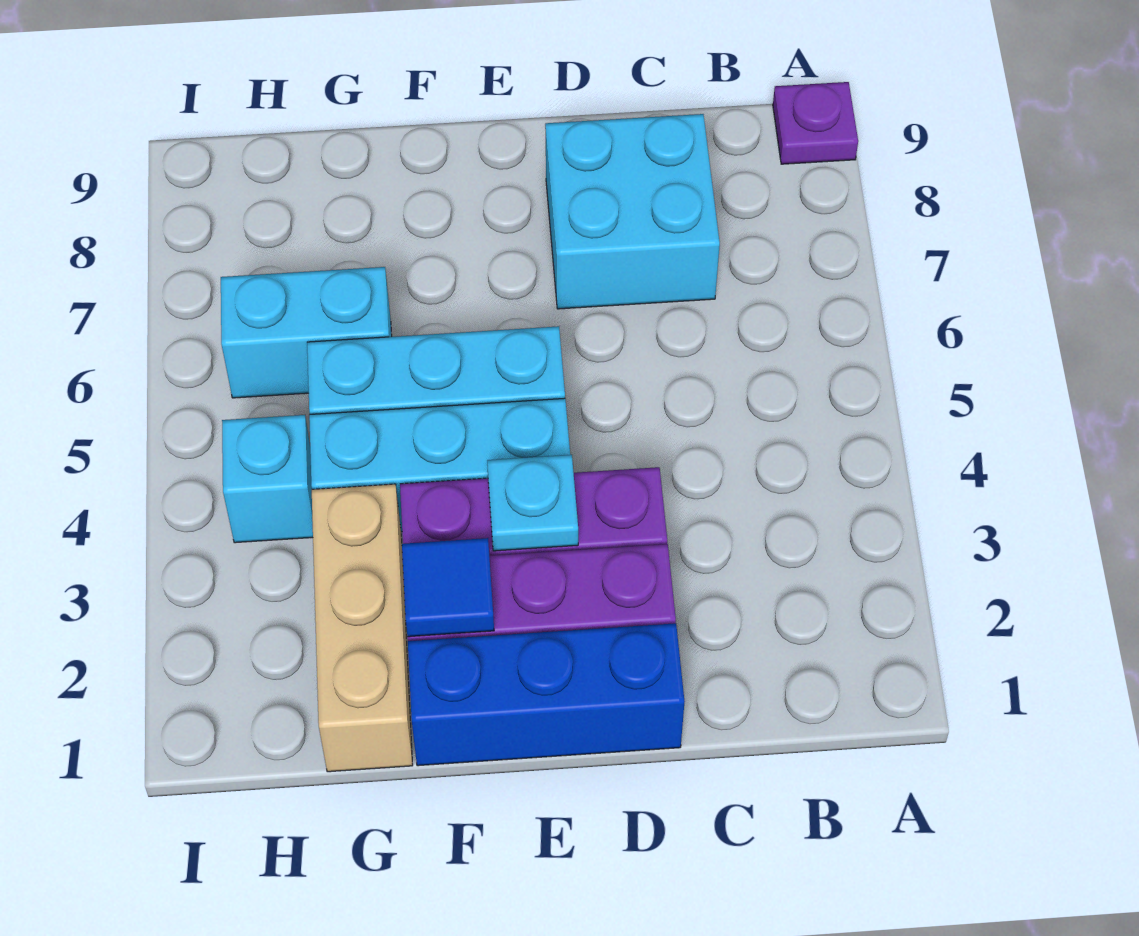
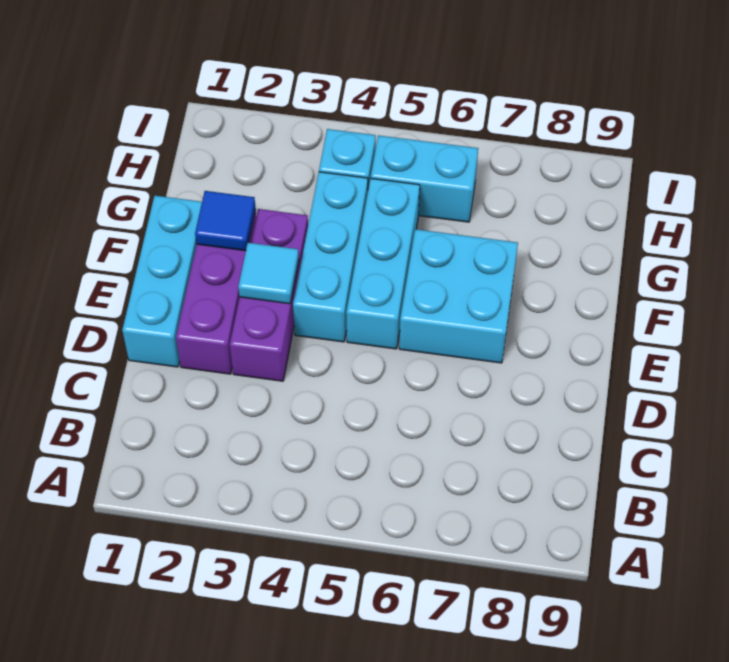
purple 1x1 plate [773,82,858,164] -> none
cyan 2x2 brick [545,114,720,309] -> cyan 2x2 brick moved to [399,229,518,363]
blue 1x3 brick [408,623,685,766] -> cyan 1x3 brick [122,196,202,367]
cyan 1x1 plate [487,455,578,551] -> cyan 1x1 tile [238,243,299,304]
tan 1x3 brick [312,484,413,772] -> none
cyan 1x2 brick [221,267,392,398] -> cyan 1x2 brick turned to [371,135,478,222]

